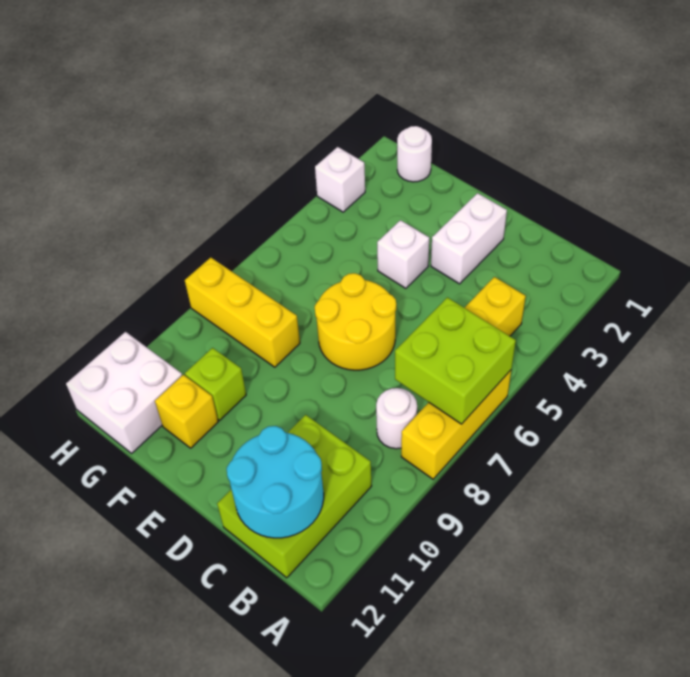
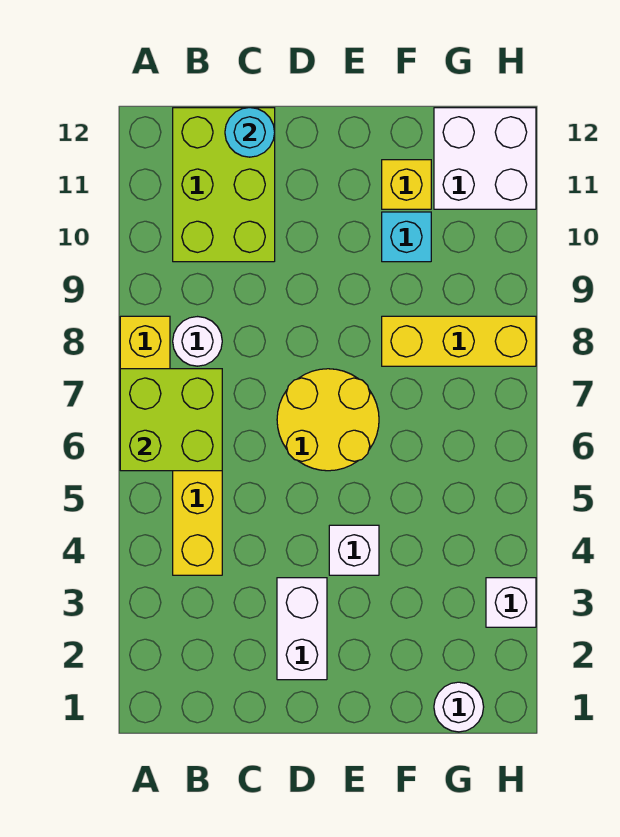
cyan 2x2 round brick [227,426,324,538] -> cyan 1x1 round brick [225,108,275,157]
lime 1x1 brick [185,348,246,420] -> cyan 1x1 brick [382,212,431,262]

